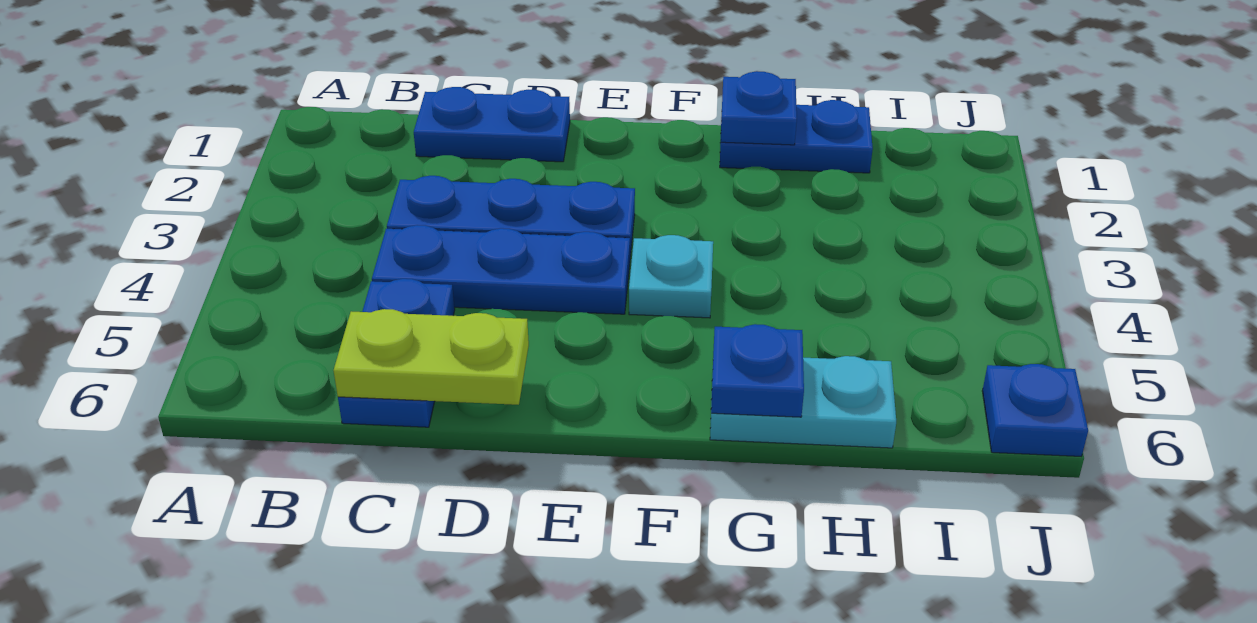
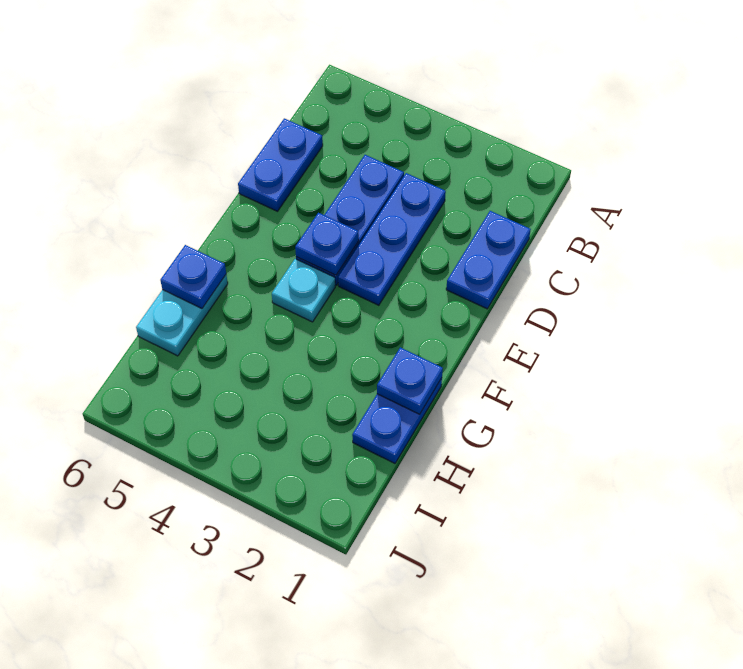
blue 1x2 plate [338,279,455,427] -> blue 1x2 plate turned to [238,118,323,211]
lime 1x2 plate [334,309,529,405] -> none
blue 1x1 plate [982,364,1088,456] -> blue 1x1 plate moved to [295,213,359,275]

